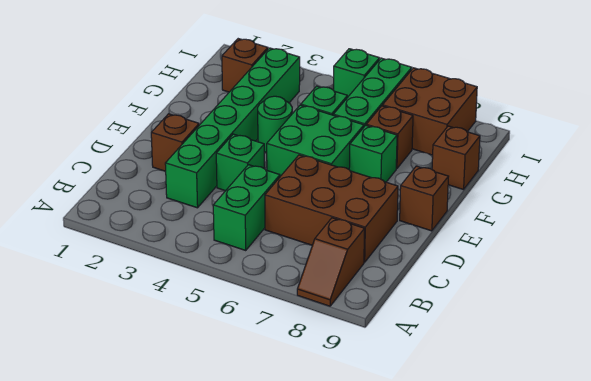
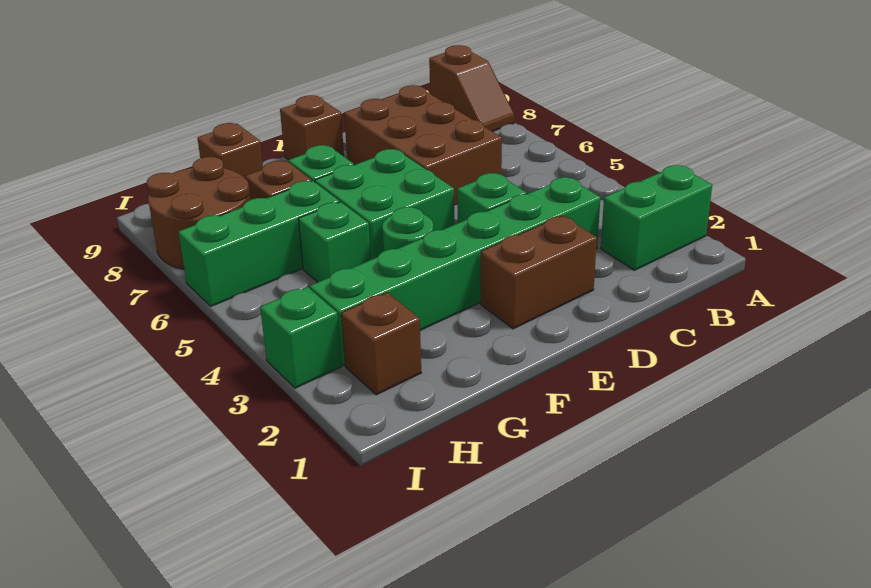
brown 1x2 slope [297,218,365,306] -> brown 1x2 slope turned to [429,45,515,132]
green 1x2 brick [213,165,280,250] -> green 1x2 brick moved to [601,165,712,270]
brown 1x1 brick [151,114,199,171] -> brown 1x2 brick [481,216,597,329]
brown 2x2 brick [383,68,477,155] -> brown 2x2 round brick [147,157,251,269]
green 1x1 brick [334,49,380,98] -> green 1x1 brick moved to [260,287,342,388]

